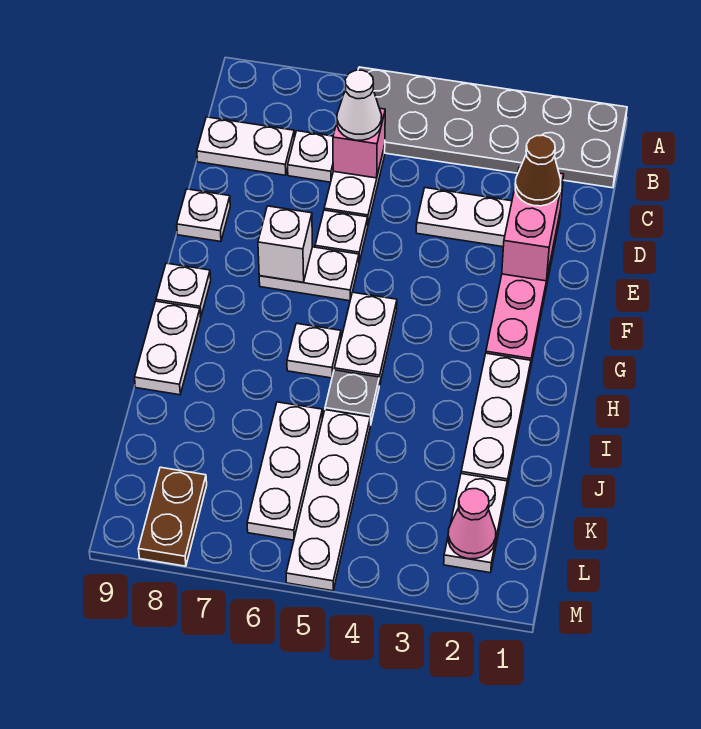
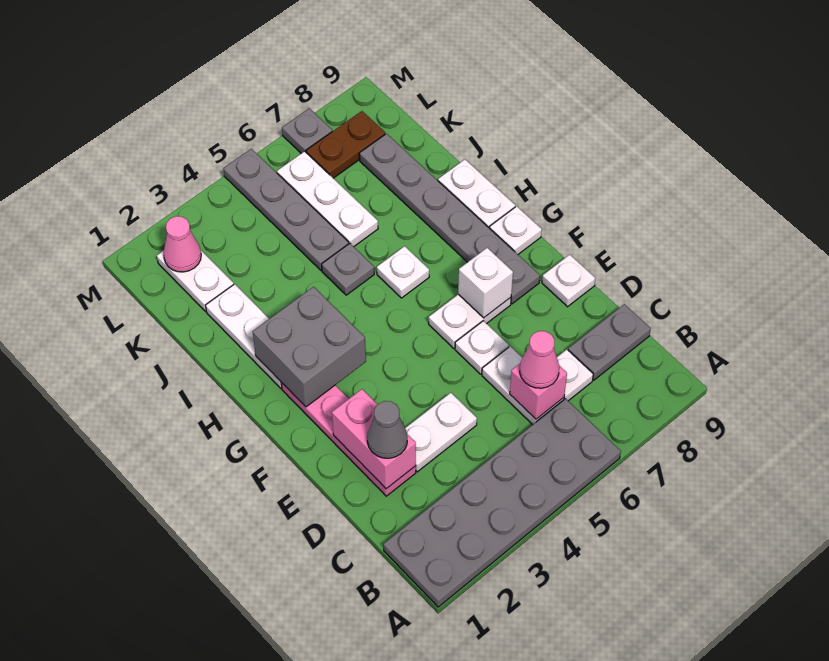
white 1x1 cone [337,70,382,140] -> pink 1x1 cone [520,331,559,388]
white 1x2 plate [197,117,294,175] -> grey 1x2 plate [568,304,651,380]
brown 1x1 cone [515,135,561,206] -> grey 1x1 cone [367,401,407,458]
none -> grey 1x6 plate [359,134,540,304]
none -> grey 2x2 brick [253,287,366,407]
white 1x2 plate [334,292,397,385] -> none
white 1x4 plate [286,410,370,591] -> grey 1x4 plate [223,149,349,270]
brown 1x2 plate [139,467,207,566] -> brown 1x2 plate turned to [306,111,385,178]
none -> grey 1x1 plate [282,108,332,153]

